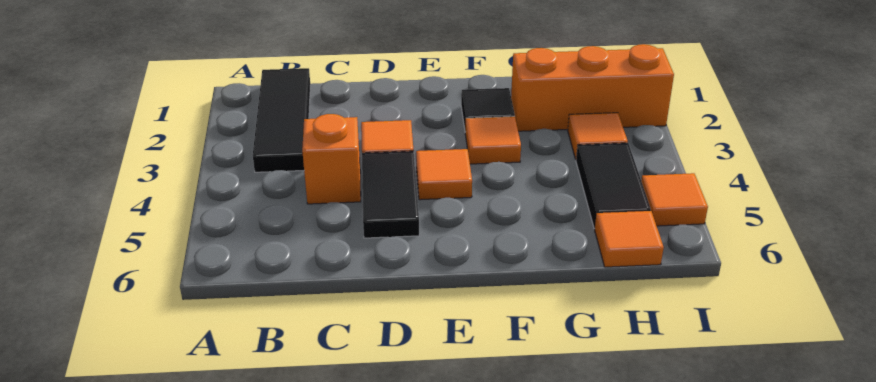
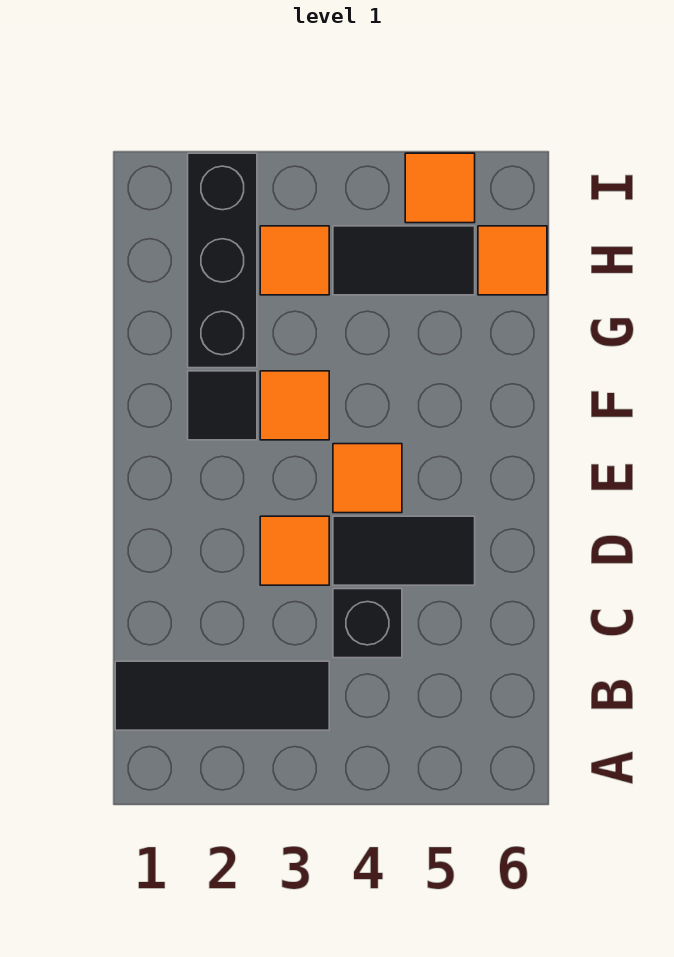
orange 1x1 brick [302,114,361,204] -> black 1x1 brick [333,589,402,658]
orange 1x3 brick [511,44,674,131] -> black 1x3 brick [188,153,257,368]

